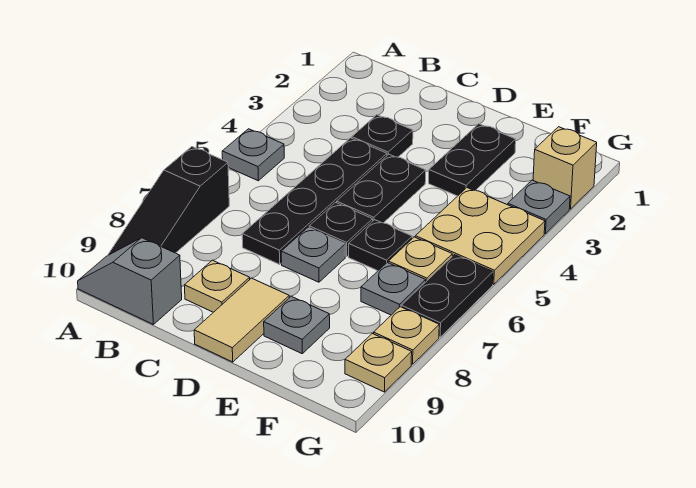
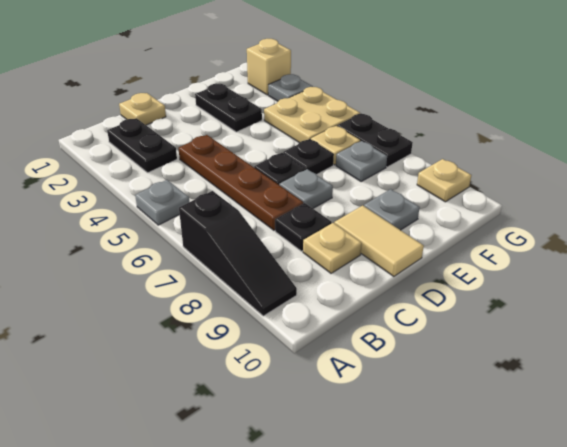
grey 1x2 slope [78,238,182,325] -> none
black 1x1 plate [352,115,413,157] -> black 1x1 plate moved to [275,203,332,251]
black 1x4 plate [242,138,387,264] -> brown 1x4 plate [178,135,303,230]
black 1x2 plate [337,154,426,223] -> black 1x2 plate moved to [107,118,177,173]
tan 1x1 plate [374,307,439,364] -> tan 1x1 plate moved to [119,93,166,125]

